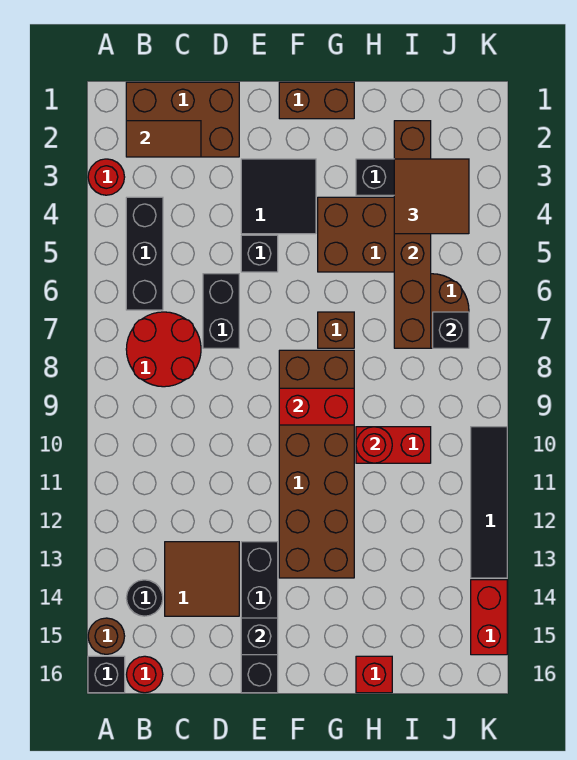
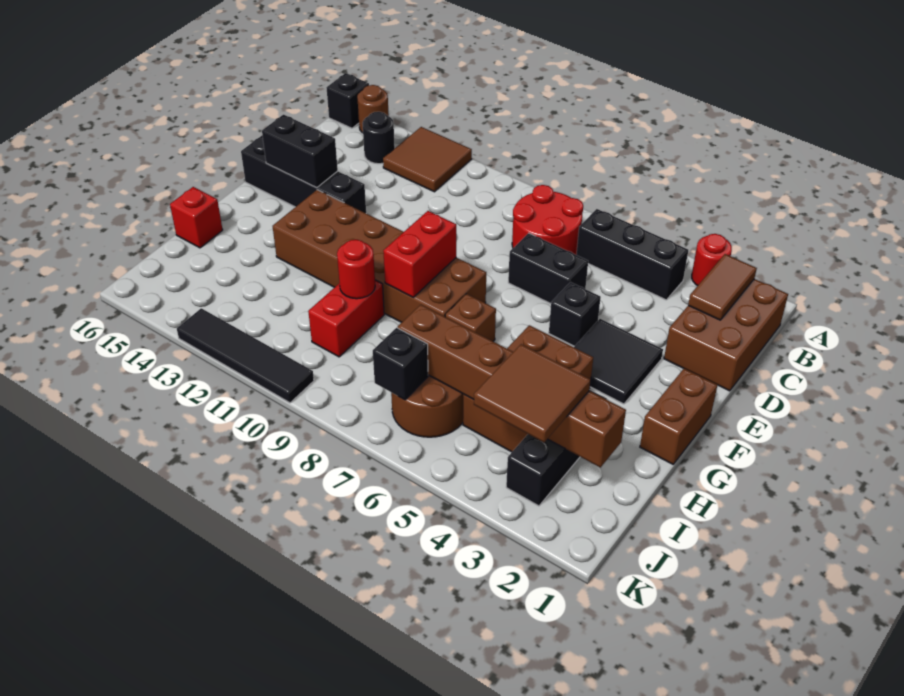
red 1x1 round brick [126,656,163,693] -> none
brown 2x2 tile [165,542,239,616] -> brown 2x2 tile moved to [383,127,472,192]
black 1x1 brick [241,618,278,655] -> black 1x2 brick [262,115,338,188]
red 1x2 brick [471,580,507,655] -> none

